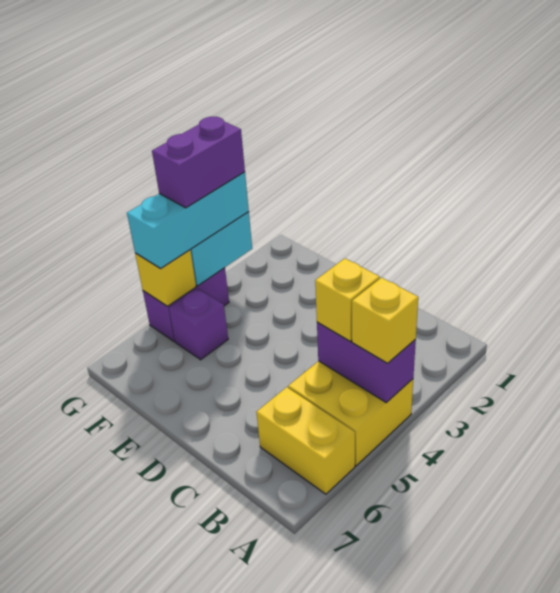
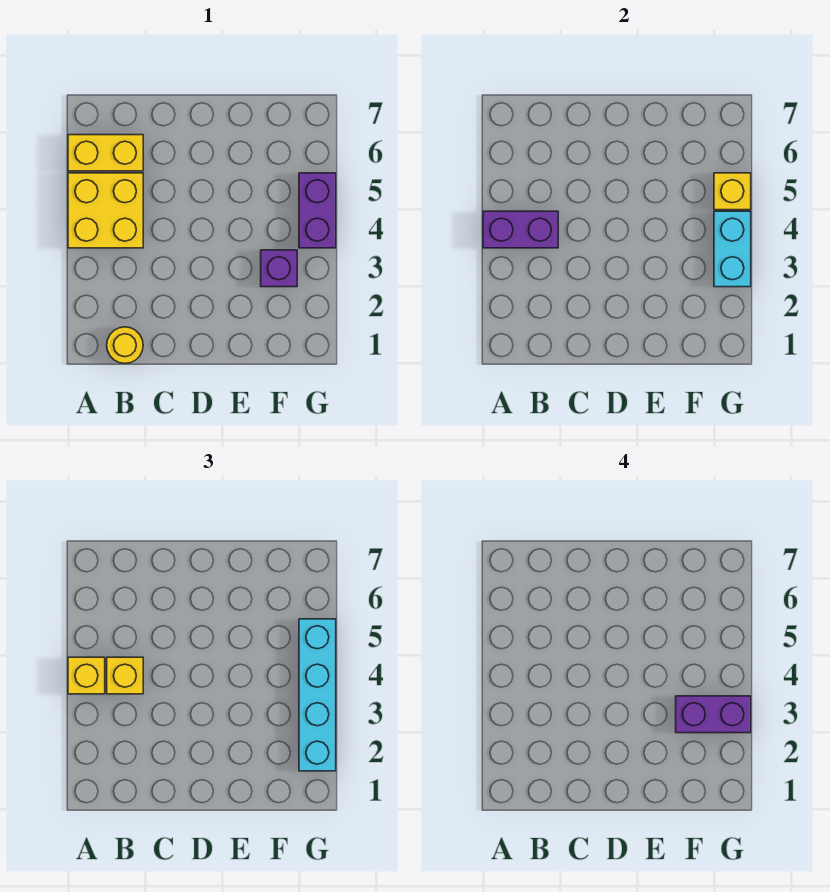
none -> yellow 1x1 round brick [107,327,143,363]
purple 1x1 brick [169,288,228,360] -> purple 1x1 brick moved to [261,250,297,287]
cyan 1x3 brick [127,172,249,269] -> cyan 1x4 brick [299,619,336,771]
purple 1x2 brick [152,117,245,208] -> purple 1x2 brick turned to [676,696,751,733]

